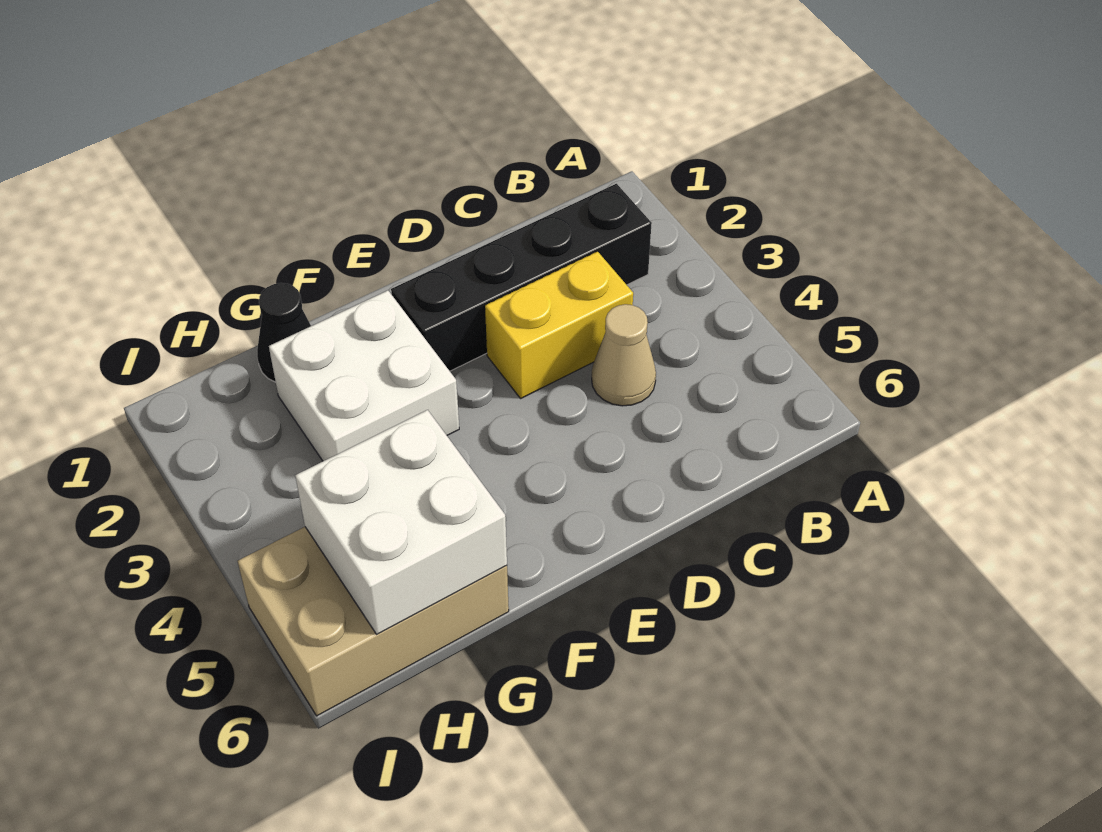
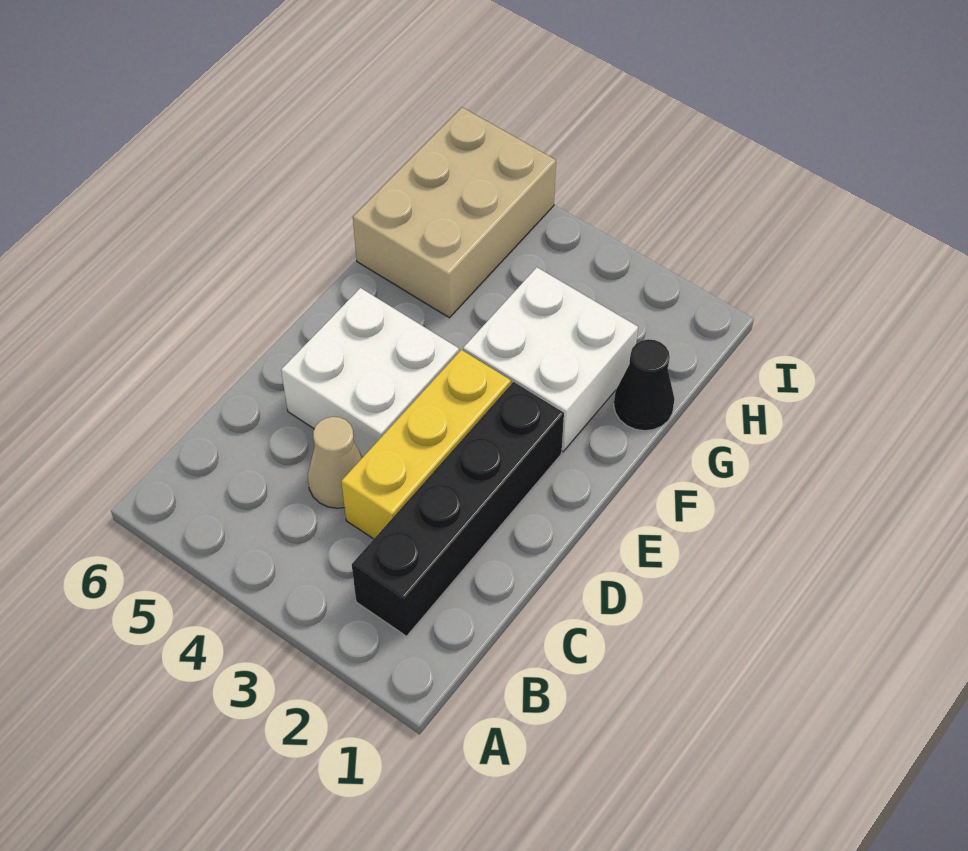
yellow 1x2 brick [485,251,633,398] -> yellow 1x3 brick [341,350,511,539]
white 2x2 brick [295,410,507,634] -> white 2x2 brick moved to [281,288,459,457]

